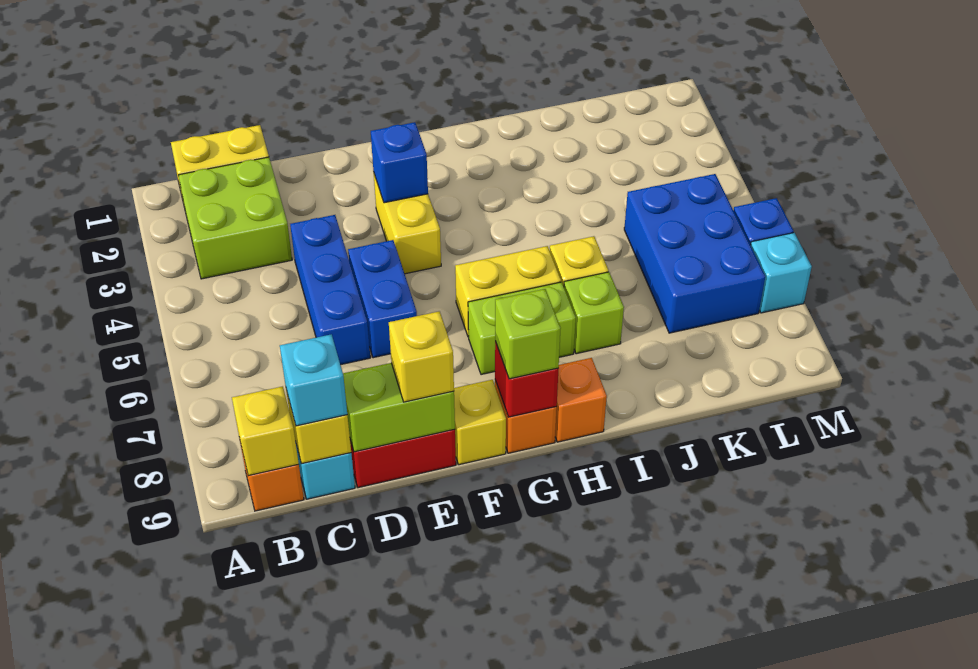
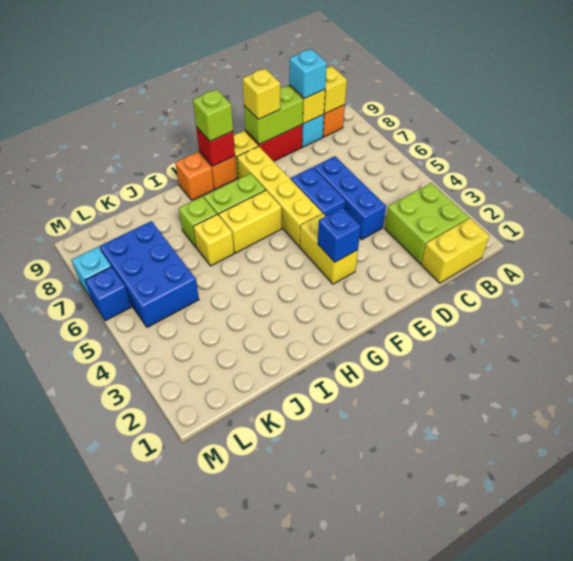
none -> yellow 1x4 brick [237,146,322,246]

